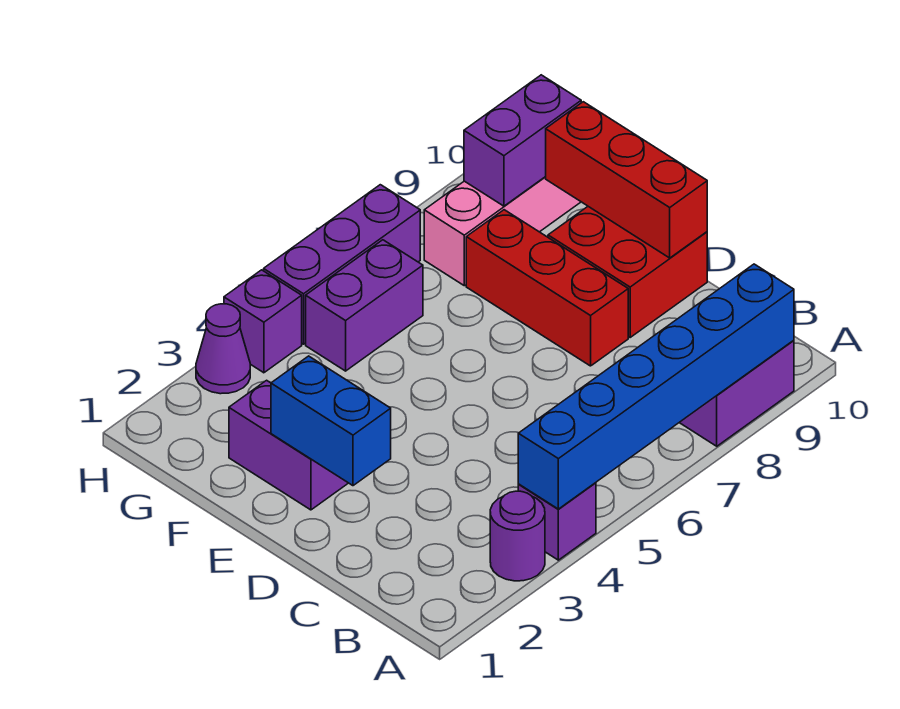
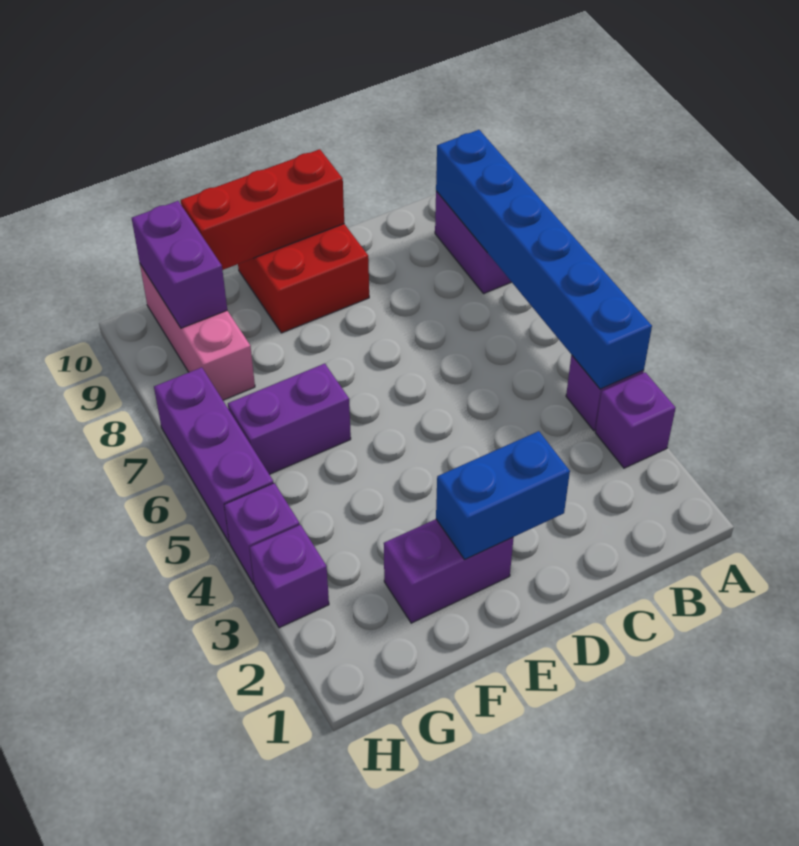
purple 1x1 round brick [490,491,545,581] -> purple 1x1 brick [595,372,676,468]
red 1x3 brick [466,210,628,366] -> none
purple 1x2 brick [306,240,423,371] -> purple 1x2 brick turned to [228,364,351,474]
purple 1x1 cone [196,304,250,394] -> purple 1x1 brick [250,525,329,628]

